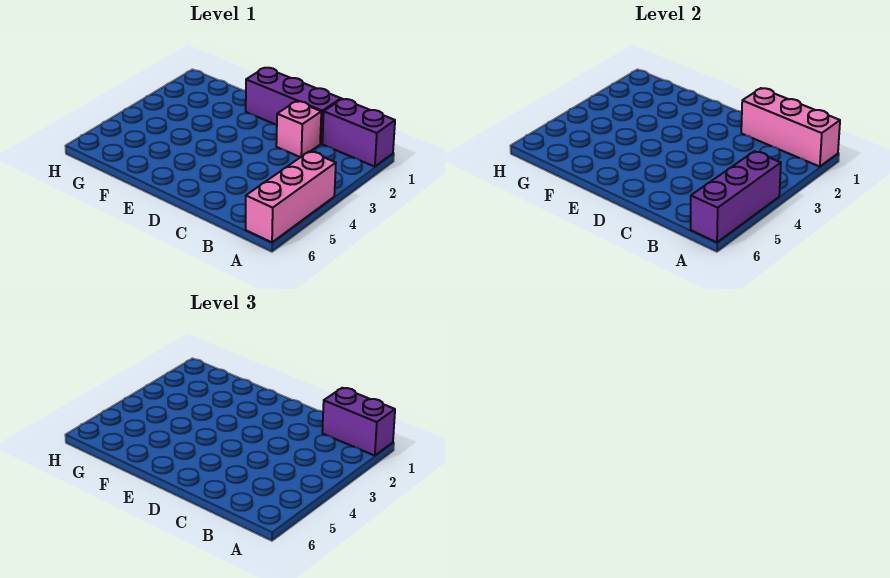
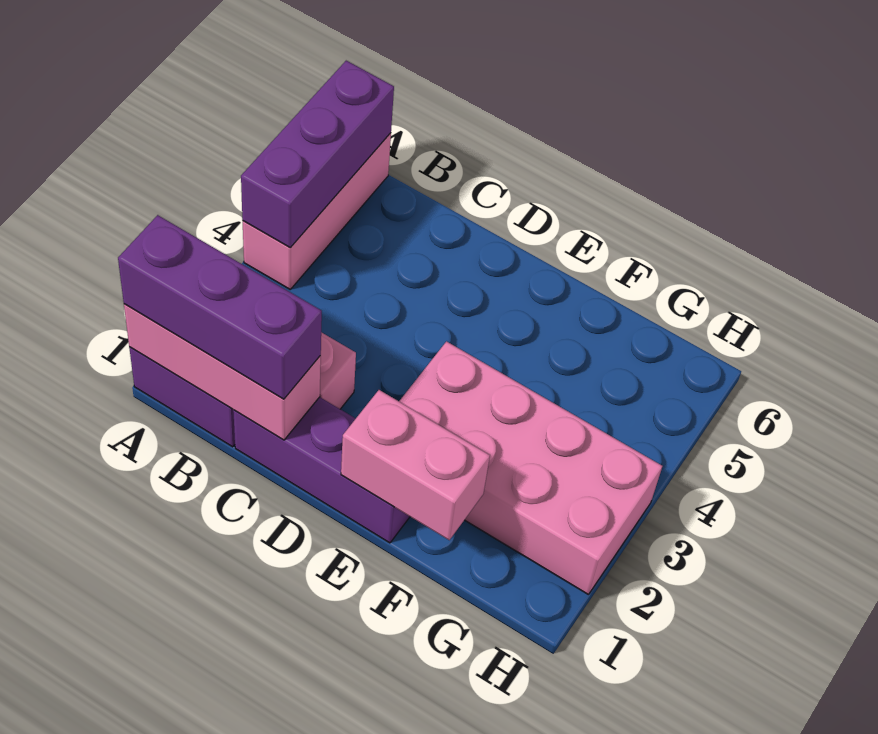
purple 1x2 brick [322,388,395,456] -> purple 1x3 brick [118,215,322,399]
none -> pink 1x2 brick [341,390,490,540]
none -> pink 2x4 brick [399,341,662,595]

